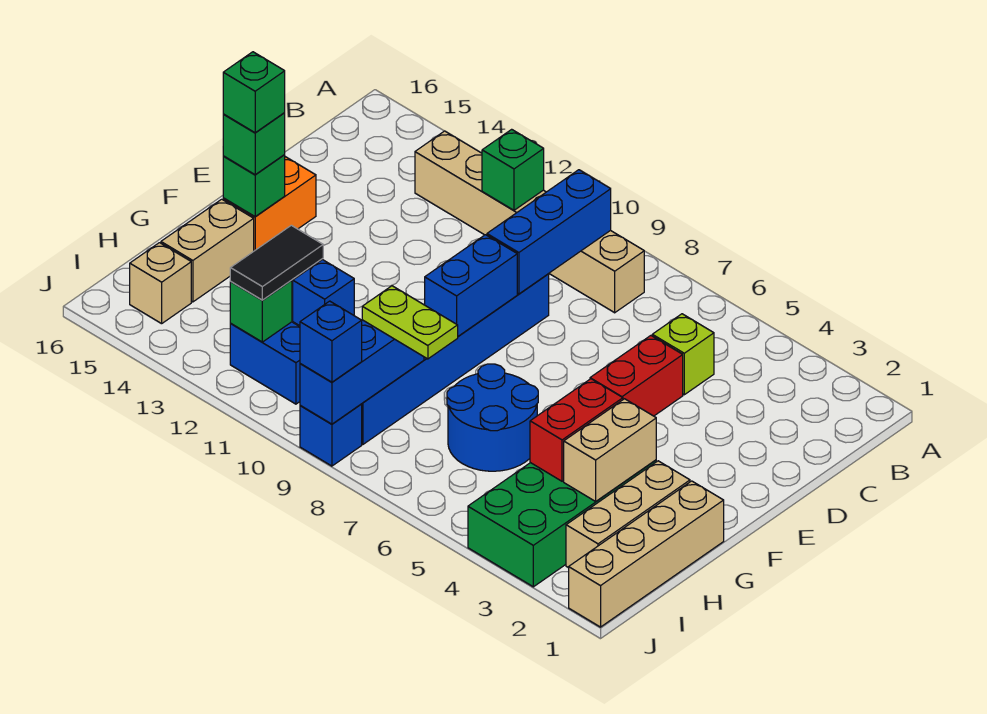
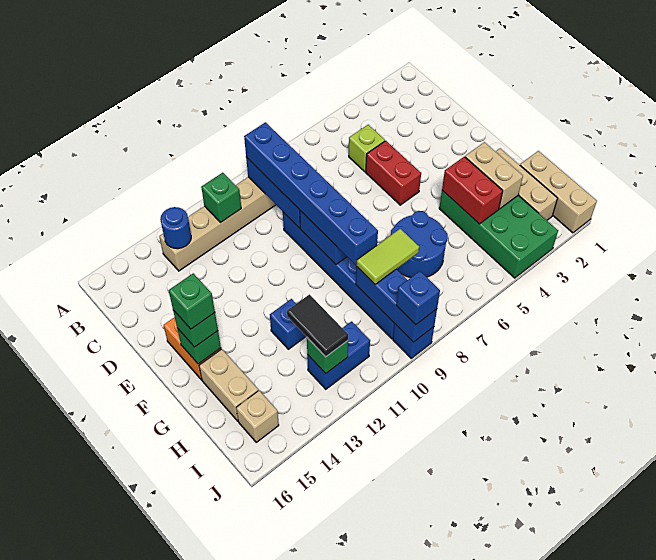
none -> blue 1x6 brick [244,122,378,265]
none -> blue 1x1 round brick [160,207,191,249]
tan 1x4 brick [569,481,724,627] -> tan 1x3 brick [520,151,597,233]
lime 1x2 plate [362,286,458,359] -> lime 1x2 tile [357,229,419,284]

